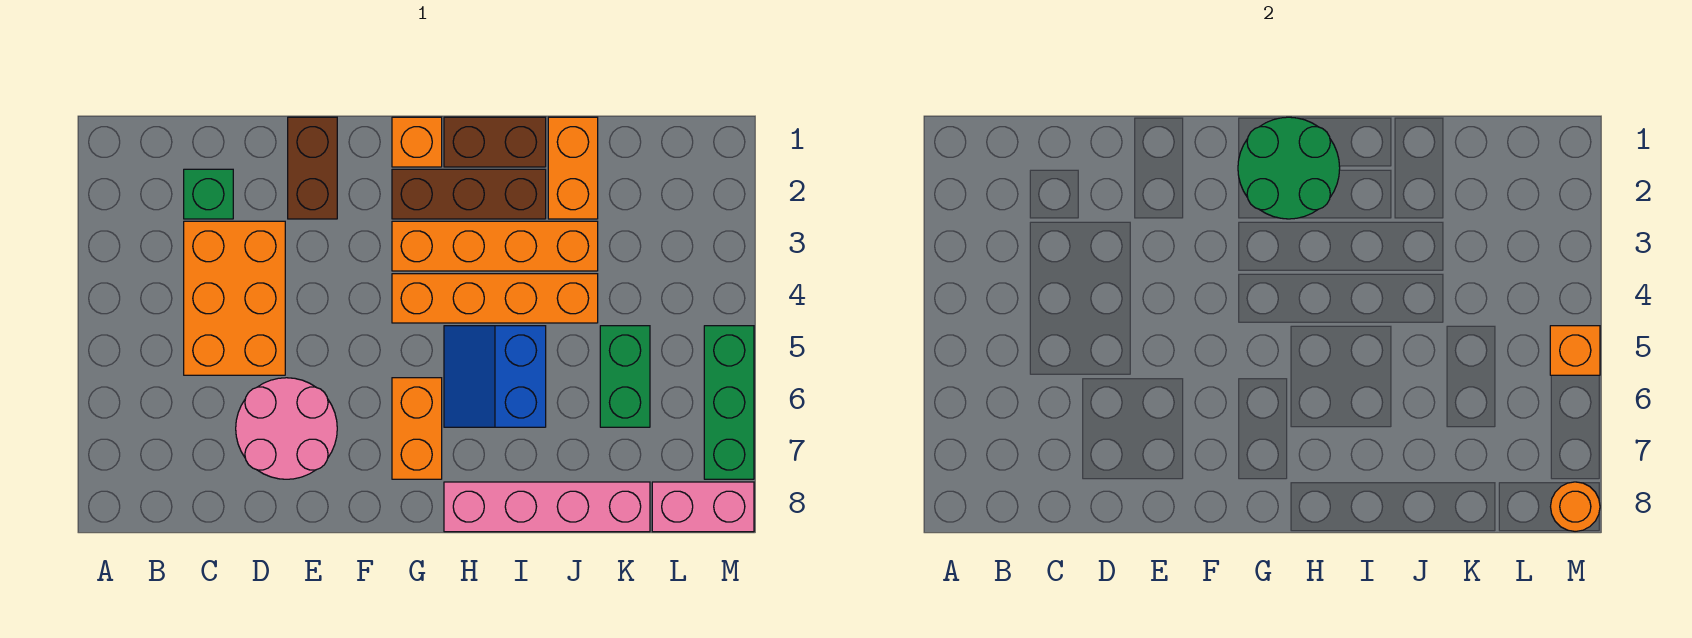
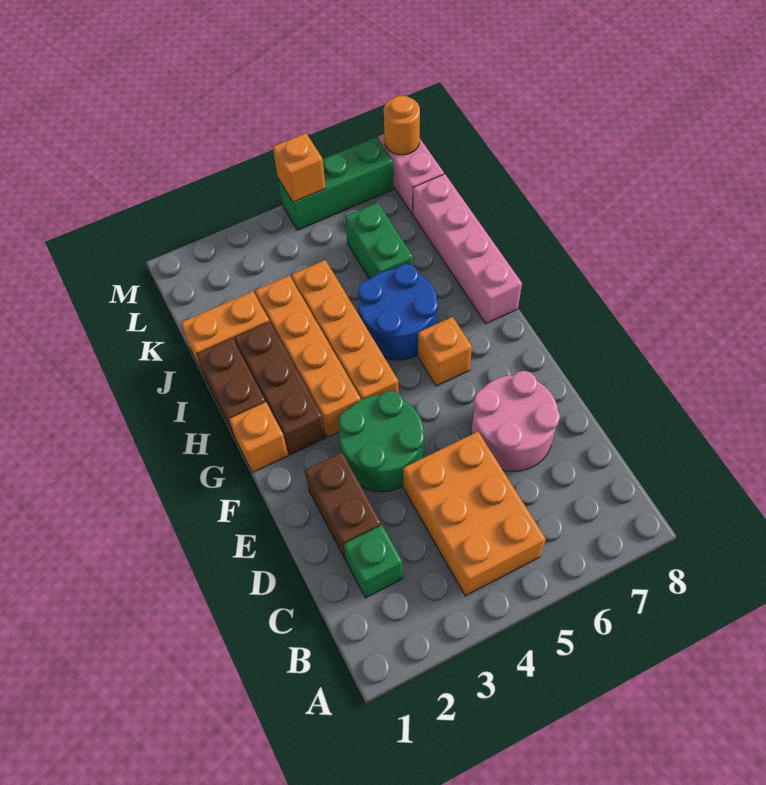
orange 2x3 brick [184,221,285,375] -> orange 2x3 brick turned to [403,432,546,596]
brown 1x2 brick [288,117,337,219] -> brown 1x2 brick turned to [305,452,381,560]
green 2x2 round brick [1238,117,1340,219] -> green 2x2 round brick moved to [339,391,424,492]
orange 1x2 brick [392,378,442,479] -> orange 1x1 brick [418,317,472,386]
blue 2x2 slope [444,326,546,427] -> blue 2x2 round brick [358,264,438,360]
green 1x2 brick [600,326,650,427] -> green 1x2 brick turned to [345,203,413,279]

